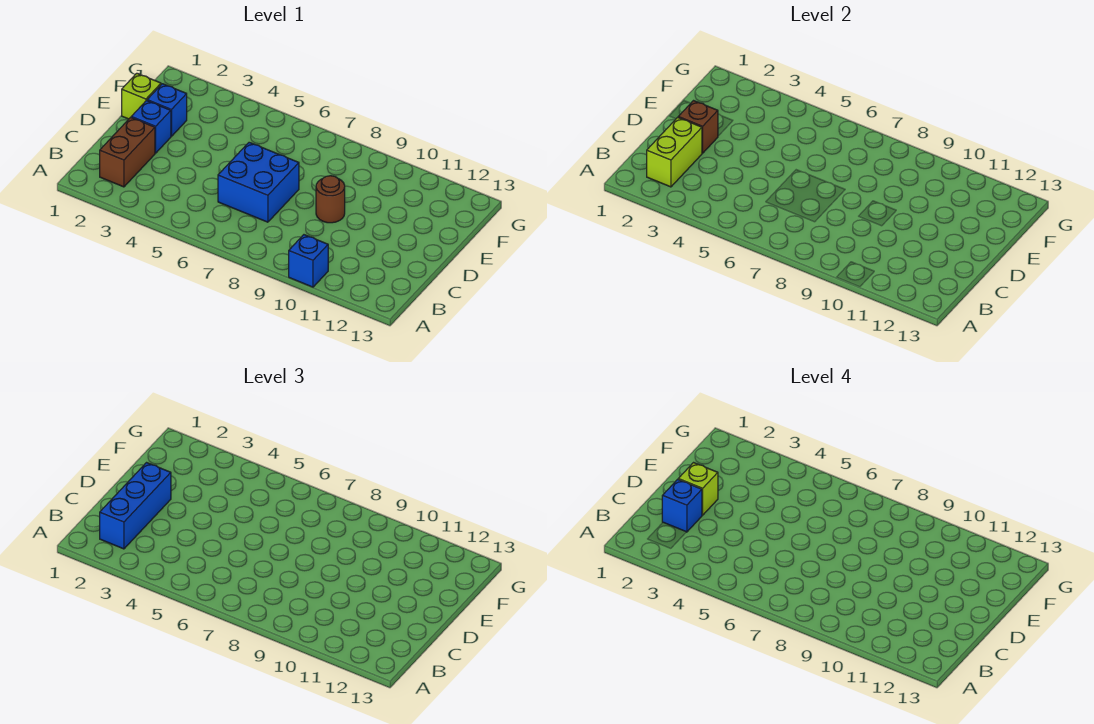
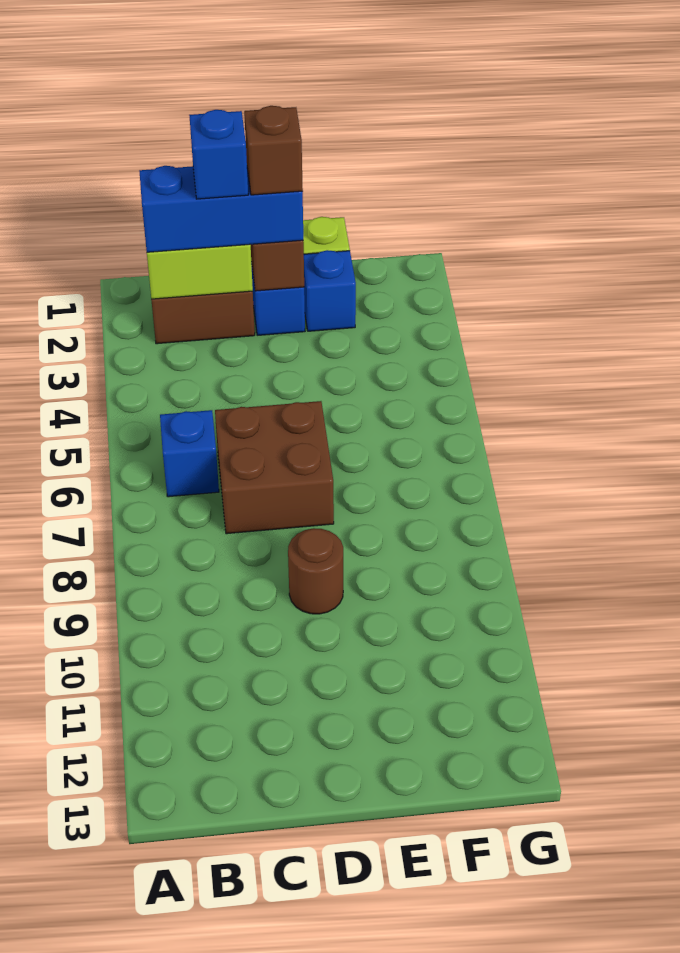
blue 1x1 brick [289,235,328,287] -> blue 1x1 brick moved to [160,410,219,497]
blue 2x2 brick [218,142,299,222] -> brown 2x2 brick [215,401,334,534]
lime 1x1 brick [678,463,718,515] -> brown 1x1 brick [244,106,303,195]

